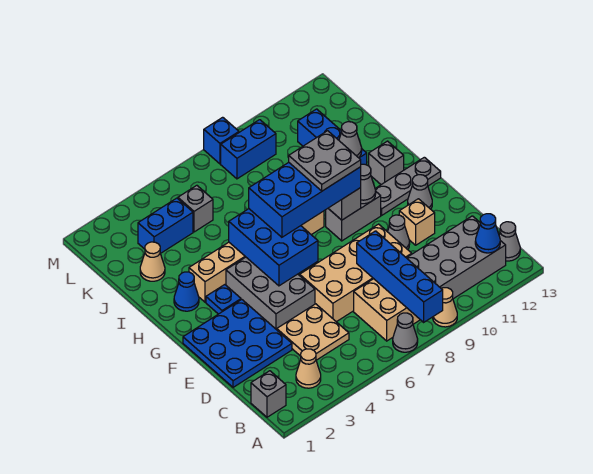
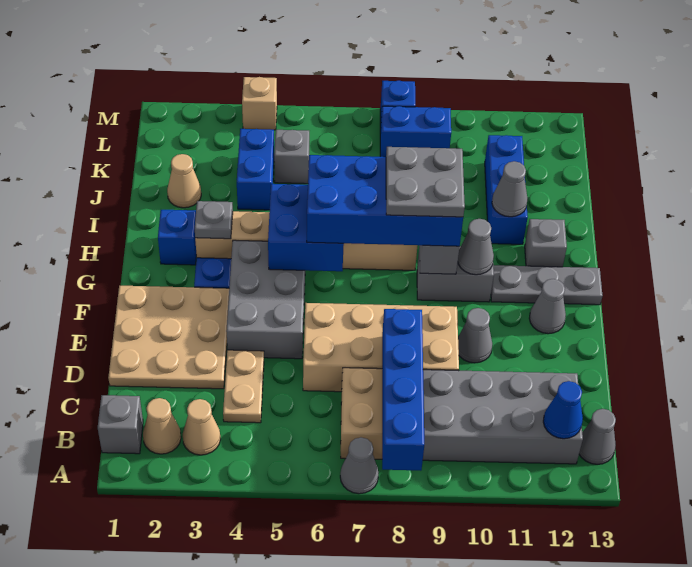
tan 1x1 cone [433,288,457,327] -> tan 1x1 cone moved to [143,398,181,454]
tan 2x2 plate [277,304,349,360] -> tan 1x2 plate [223,350,264,423]
blue 3x3 plate [183,300,292,387] -> tan 3x3 plate [108,286,229,389]
tan 1x1 brick [399,199,435,245] -> tan 1x1 brick moved to [242,77,277,130]
blue 2x3 brick [229,209,318,286] -> blue 2x2 brick [268,184,344,271]
blue 1x1 cone [174,272,199,311] -> blue 1x1 brick [158,210,196,265]
none -> grey 1x1 plate [195,201,233,239]
blue 1x2 brick [138,198,193,253] -> blue 1x2 brick turned to [237,129,274,210]

